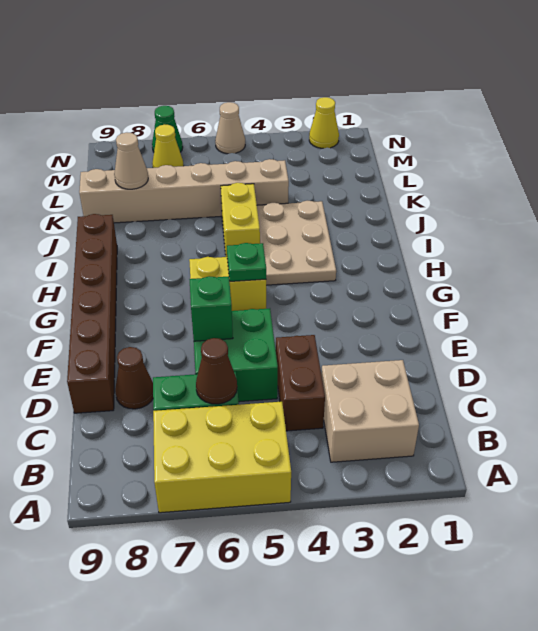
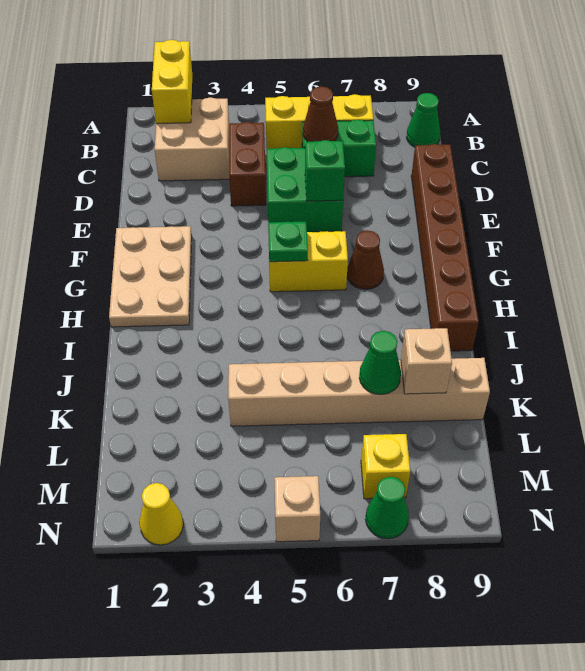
yellow 2x3 brick [153,402,291,513] -> yellow 1x3 brick [265,94,373,149]
none -> green 1x1 cone [406,93,440,147]
brown 1x1 cone [115,347,153,409] -> brown 1x1 cone moved to [347,230,384,289]
tan 2x3 plate [257,201,336,285] -> tan 2x3 plate moved to [109,226,192,327]
yellow 1x2 brick [221,183,260,257] -> yellow 1x2 brick moved to [152,40,192,124]
none -> green 1x1 cone [359,331,401,395]
tan 1x1 cone [114,133,148,189] -> tan 1x1 brick [401,328,452,394]
yellow 1x1 cone [152,124,184,168] -> yellow 1x1 brick [361,434,410,499]
tan 1x1 cone [215,102,245,154] -> tan 1x1 brick [274,476,320,542]

